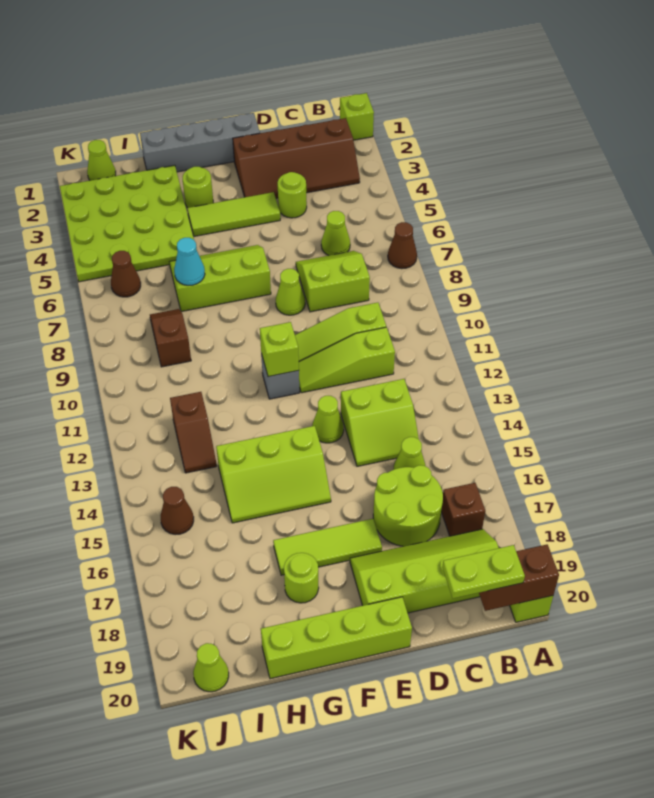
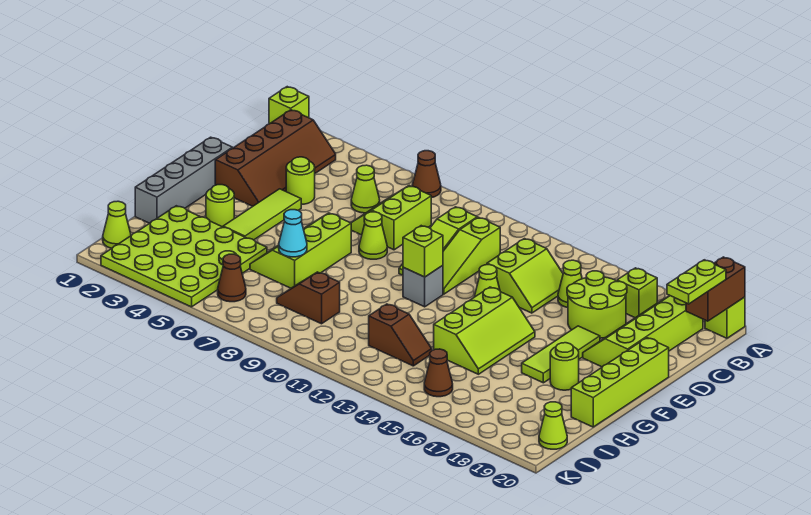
brown 1x1 brick [441,483,485,536] -> lime 1x1 brick [617,268,657,318]

